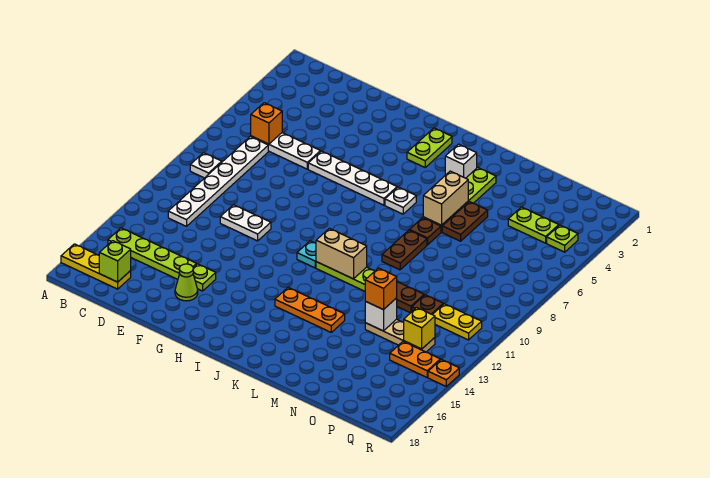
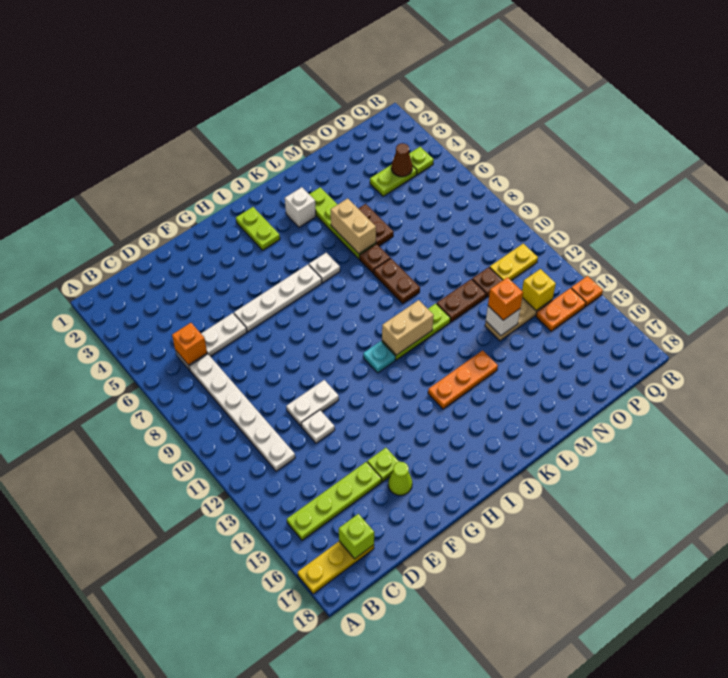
white 1x1 plate [190,153,222,178] -> white 1x1 plate moved to [301,410,335,443]
none -> brown 1x1 cone [391,143,413,177]

